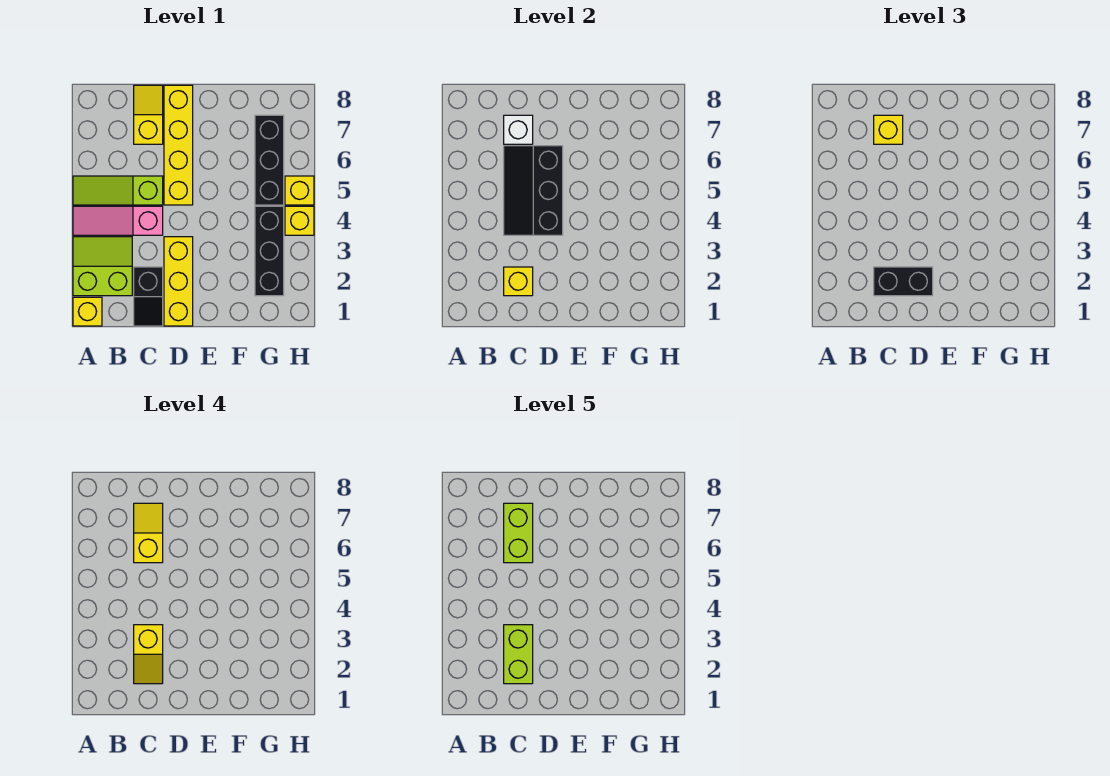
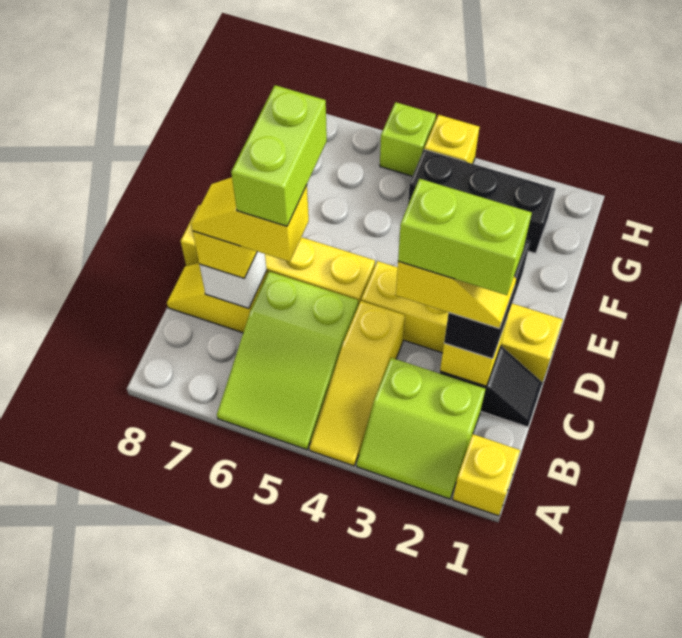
lime 2x2 slope [73,237,132,296] -> lime 2x2 slope turned to [357,358,485,499]
pink 1x3 slope [73,206,163,235] -> yellow 1x3 slope [309,301,405,466]
lime 1x3 slope [73,176,163,205] -> lime 2x3 slope [217,272,358,450]
black 2x3 slope [504,146,563,235] -> none
lime 1x2 brick [504,503,533,563] -> lime 1x2 brick turned to [231,85,327,226]
yellow 1x3 brick [164,237,193,326] -> yellow 1x4 brick [361,261,563,382]
black 1x3 brick [255,115,284,205] -> none
yellow 1x1 brick [285,176,314,205] -> lime 1x1 brick [380,102,436,176]

